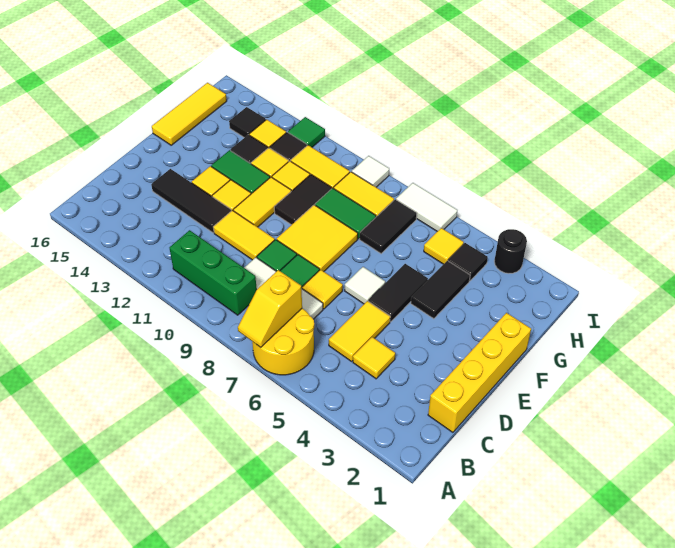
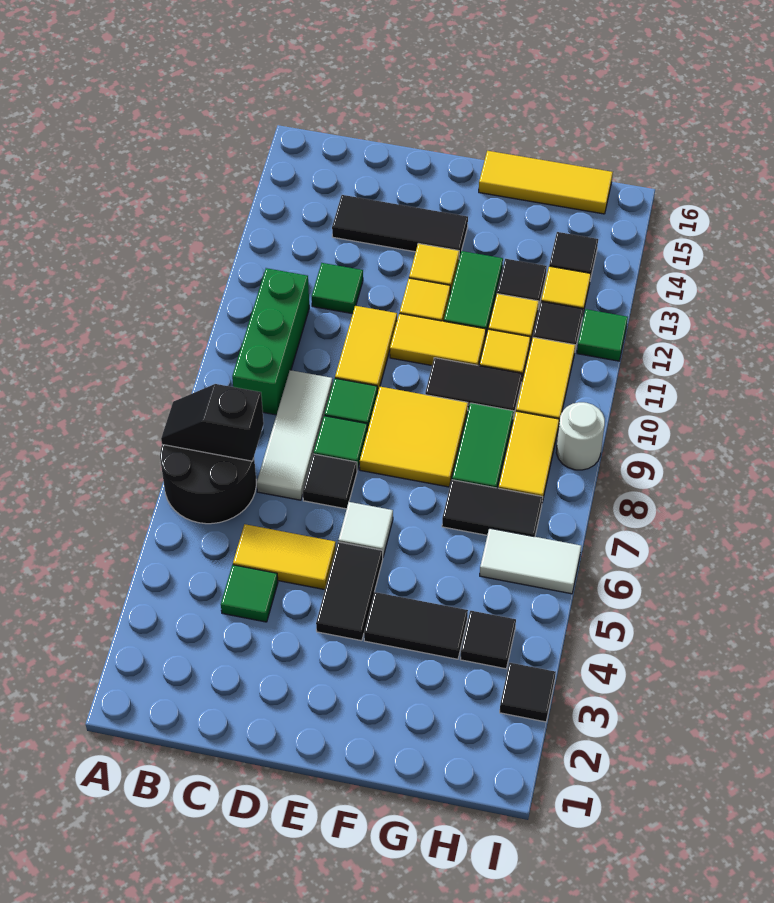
yellow 2x2 round brick [252,308,314,375] -> black 2x2 round brick [160,445,256,524]
yellow 1x2 slope [238,270,302,347] -> black 1x2 slope [161,384,264,461]
yellow 1x4 brick [428,313,531,432] -> none
yellow 1x1 tile [353,337,395,379] -> green 1x1 tile [221,565,278,622]
none -> green 1x1 tile [312,263,363,314]
yellow 1x1 tile [302,270,343,309] -> black 1x1 tile [303,454,357,509]
black 1x3 tile [151,169,231,233] -> black 1x3 tile turned to [332,195,468,258]
black 1x2 tile [368,264,428,322] -> black 1x2 tile turned to [316,542,383,641]
yellow 1x1 tile [424,228,464,264] -> none
black 1x1 round brick [494,229,527,274] -> black 1x1 tile [500,663,556,722]
white 1x2 tile [396,183,457,231] -> white 1x2 tile turned to [480,528,581,594]
white 1x1 tile [352,156,389,187] -> white 1x1 round brick [556,402,605,470]

